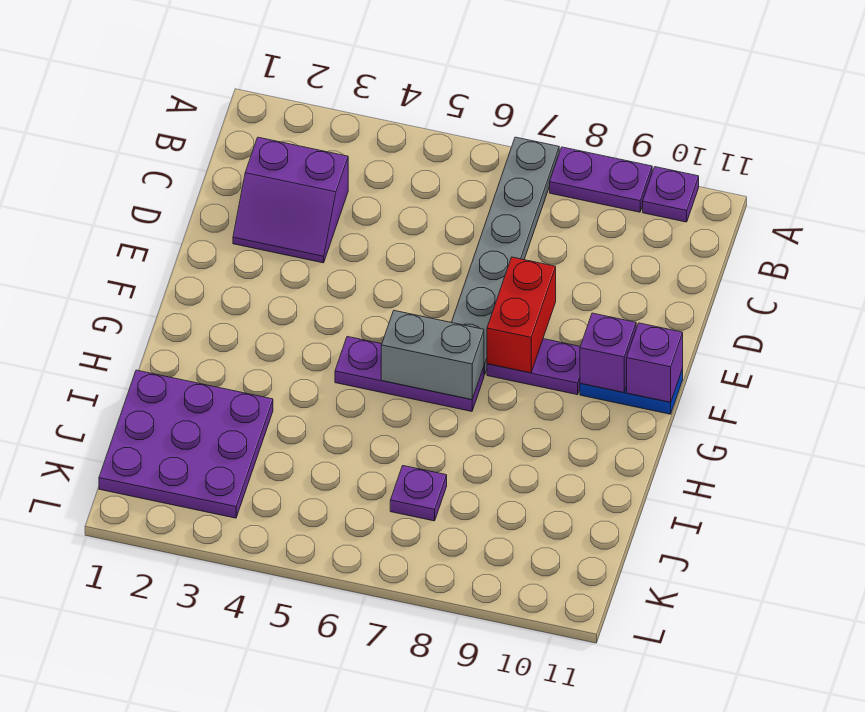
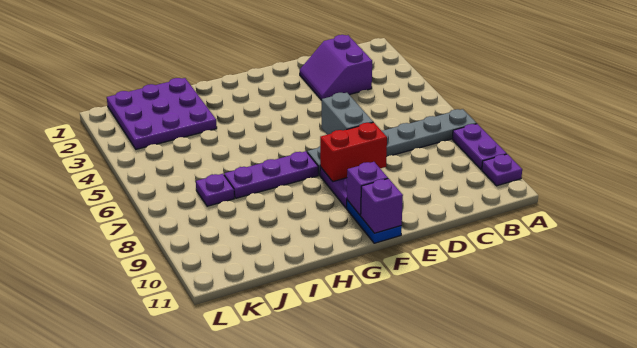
purple 1x3 plate [335,336,484,411] -> purple 1x3 plate turned to [224,151,318,198]
grey 1x2 brick [381,311,484,400] -> grey 1x2 brick moved to [322,93,373,135]

